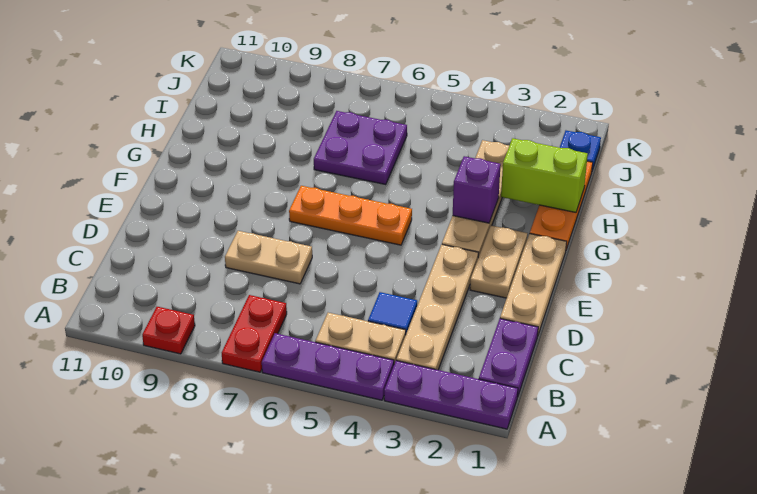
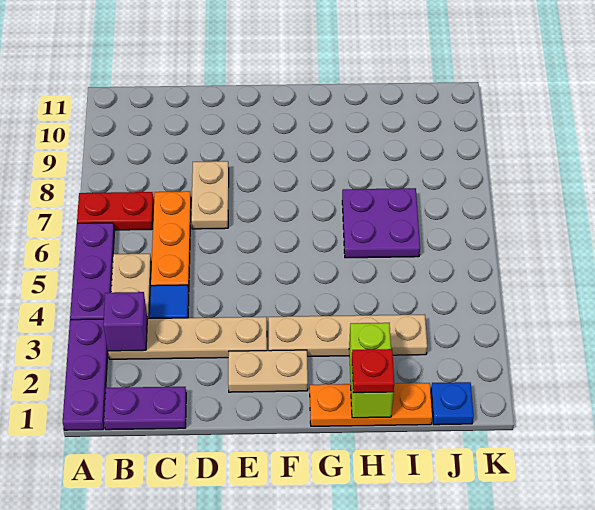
red 1x1 plate [142,307,195,354] -> red 1x1 plate moved to [352,349,394,393]
tan 1x3 plate [500,234,567,335] -> none
orange 1x3 plate [289,186,412,245] -> orange 1x3 plate moved to [151,191,191,290]
purple 1x1 brick [453,156,501,223] -> purple 1x1 brick moved to [103,292,148,351]

